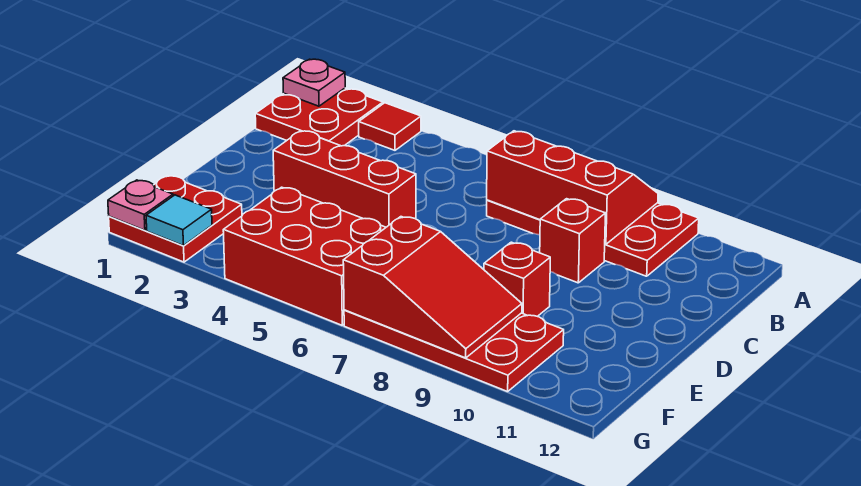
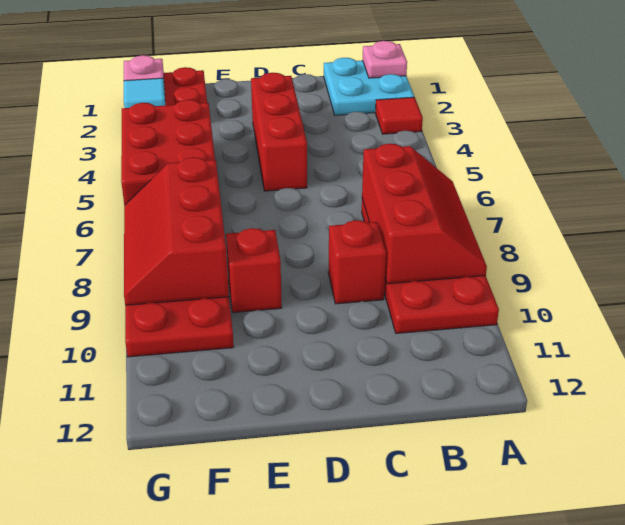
red 2x2 plate [255,88,383,146] -> cyan 2x2 plate [324,58,414,115]
red 2x3 slope [343,217,522,358] -> red 2x3 slope turned to [124,157,229,305]

